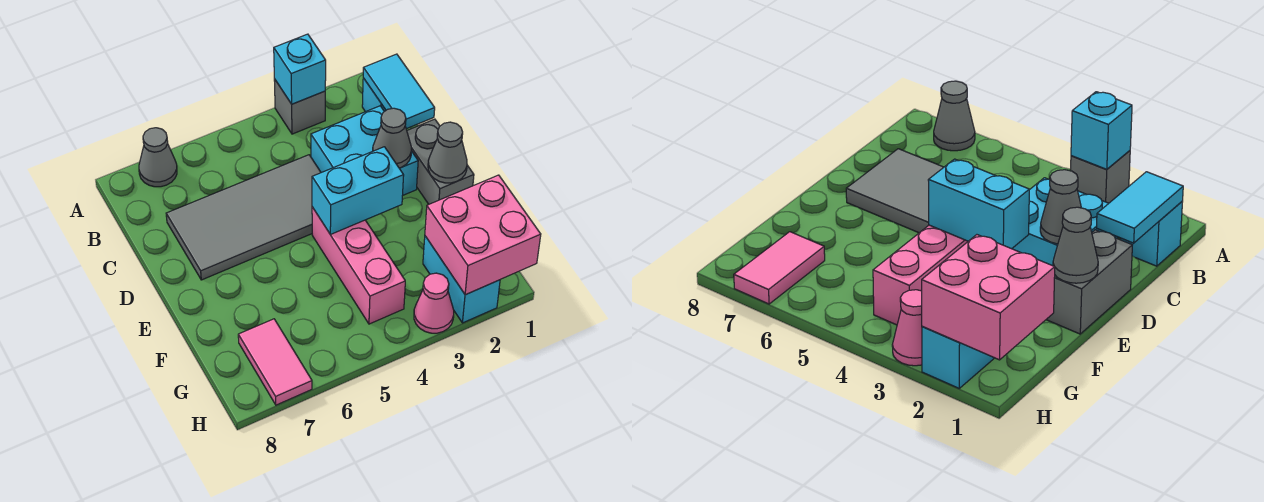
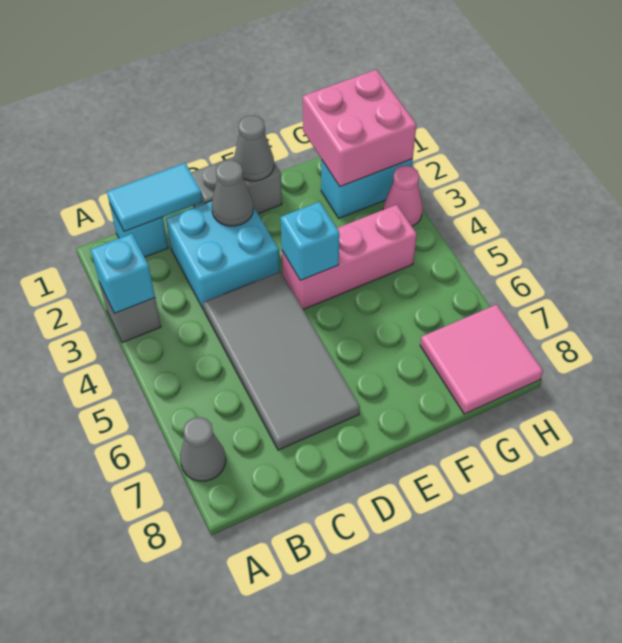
cyan 1x2 brick [312,147,404,234] -> cyan 1x1 brick [281,202,340,280]
pink 1x2 tile [238,319,312,405] -> pink 2x2 tile [420,304,543,414]

